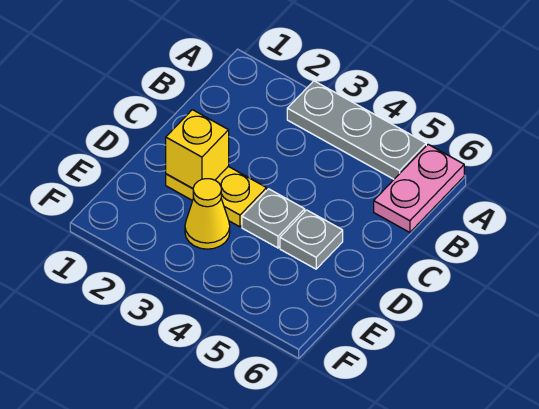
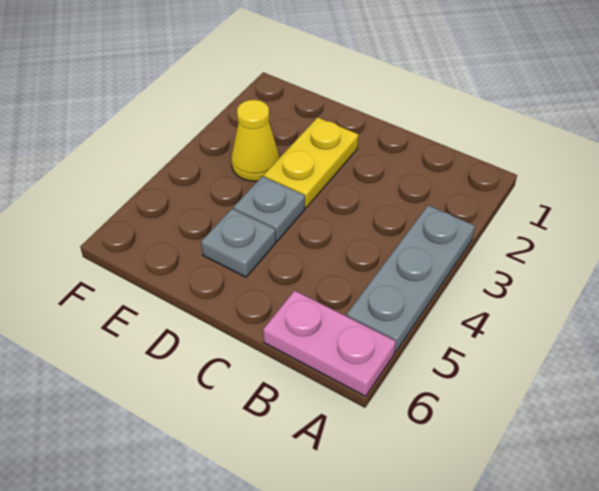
yellow 1x1 brick [166,110,229,188] -> none

